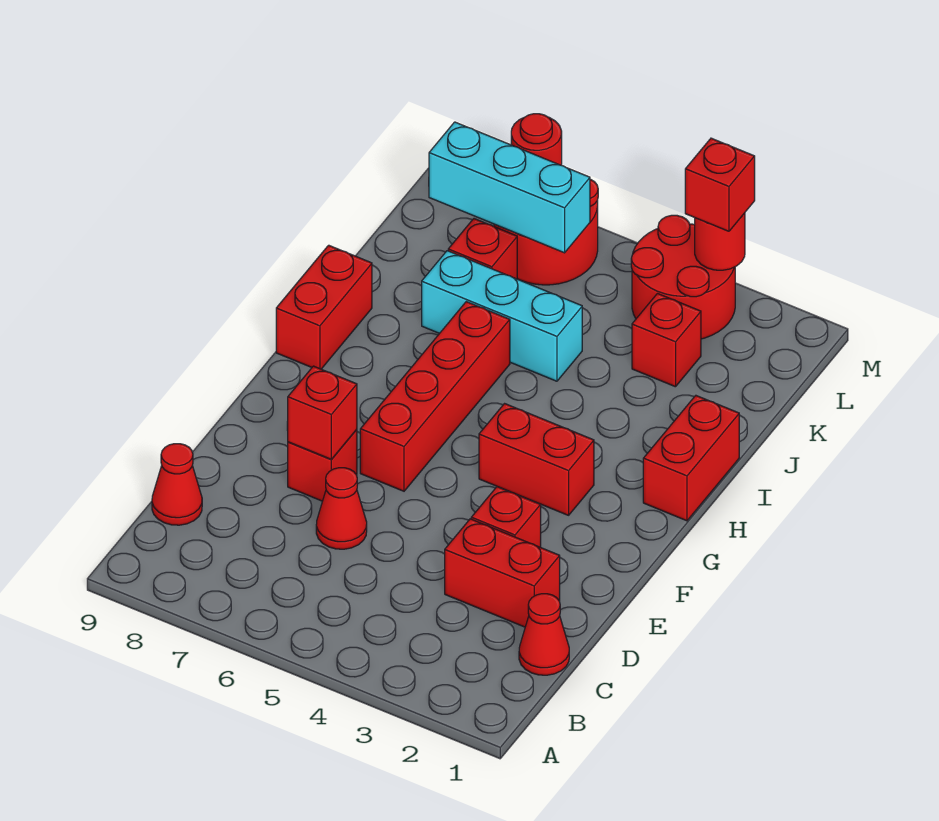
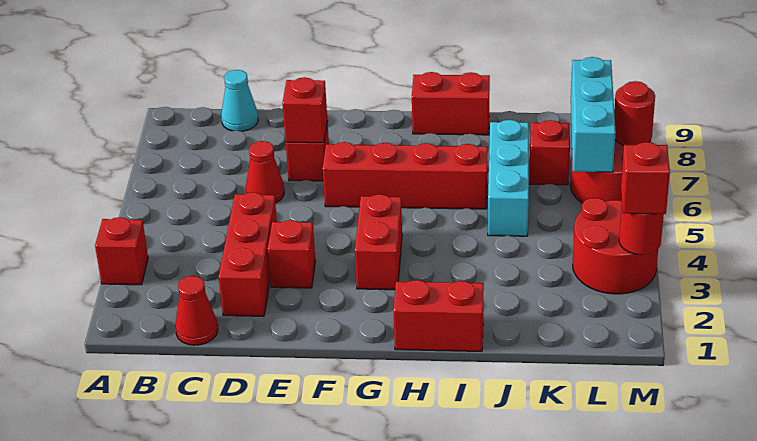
red 1x1 cone [152,444,202,525] -> cyan 1x1 cone [221,70,258,131]
red 1x2 brick [445,519,560,627] -> red 1x3 brick [219,192,277,316]
red 1x1 brick [632,294,701,387] -> red 1x1 brick moved to [95,217,148,285]

